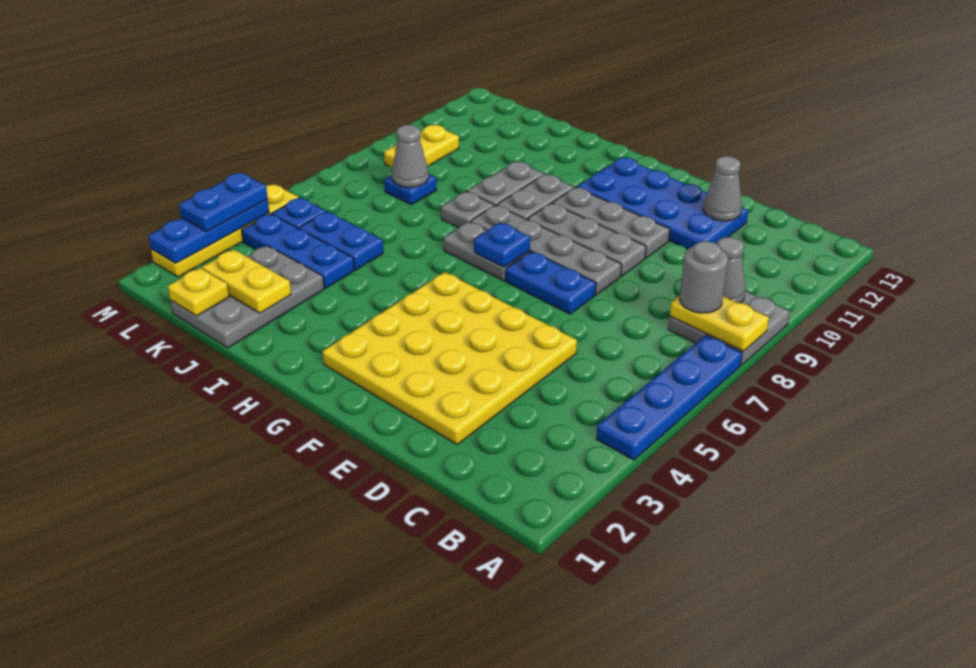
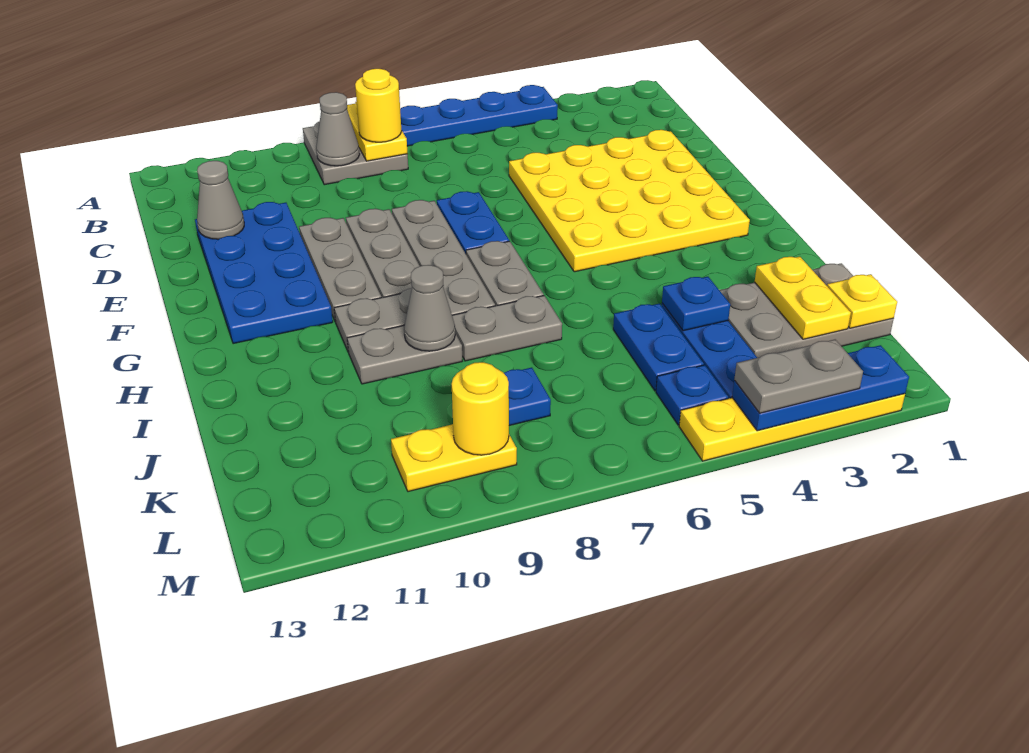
grey 1x1 round brick [680,241,728,313] -> yellow 1x1 round brick [355,69,401,142]
blue 1x1 plate [474,223,530,267] -> blue 1x1 plate moved to [662,277,730,331]
grey 1x1 plate [441,192,494,228] -> grey 1x2 plate [452,296,562,361]
grey 1x1 cone [392,125,428,188] -> grey 1x1 cone moved to [404,265,455,351]
none -> yellow 1x1 round brick [452,362,509,455]
blue 1x2 plate [179,173,268,232] -> grey 1x2 plate [734,340,863,413]

